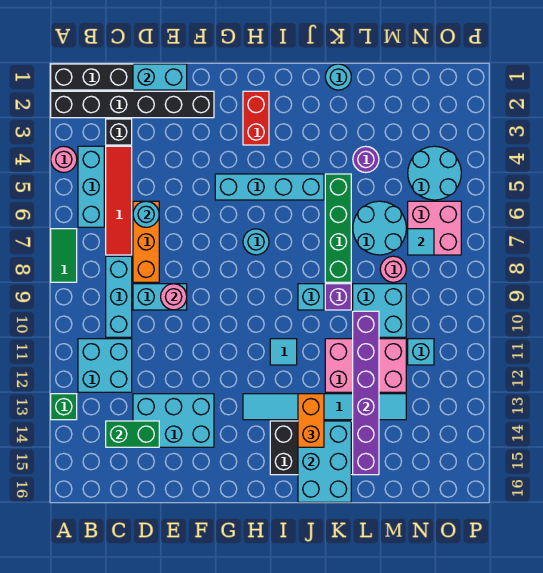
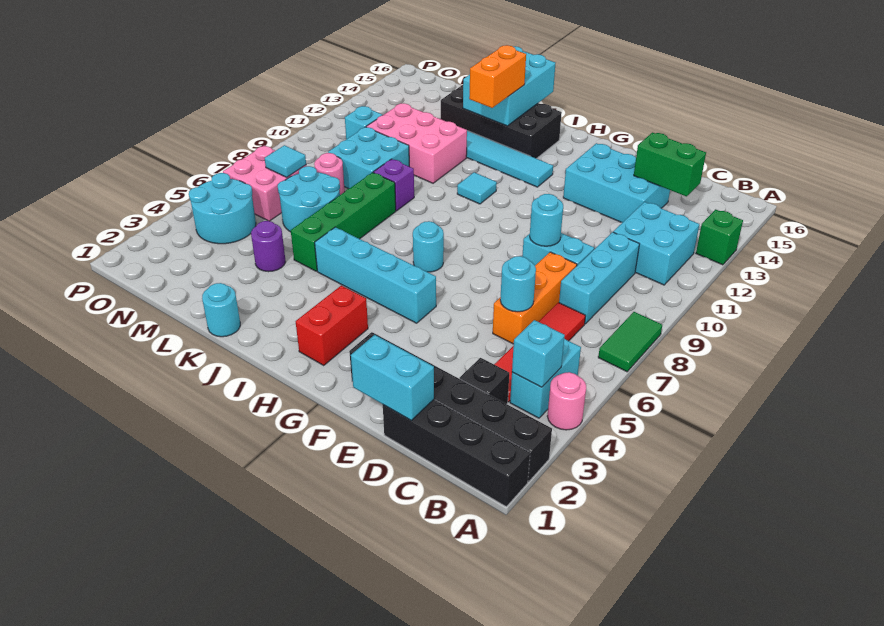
cyan 1x3 brick [78,146,104,227] -> cyan 1x2 brick [510,339,581,418]
pink 1x1 round brick [161,284,187,310] -> cyan 1x1 round brick [530,194,563,246]
cyan 1x1 brick [298,284,324,310] -> cyan 1x1 brick moved to [512,320,565,387]
purple 1x6 brick [353,311,379,475] -> none

